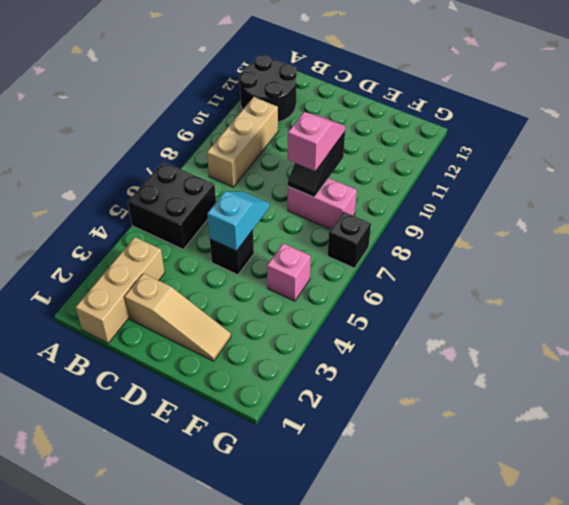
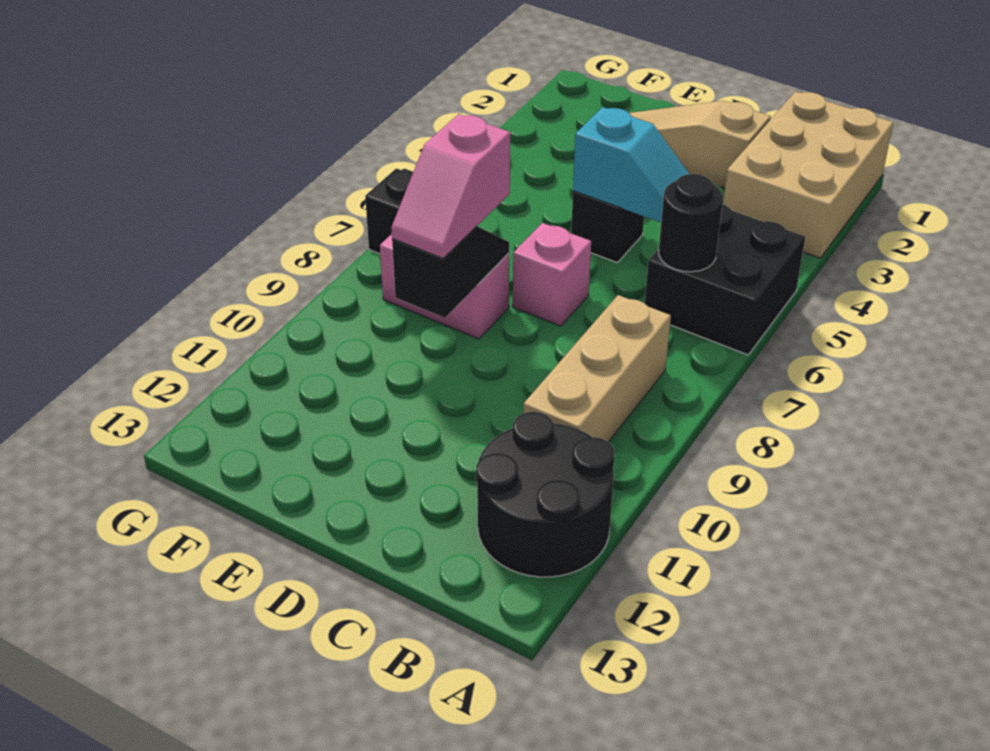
tan 1x3 brick [76,237,165,343] -> tan 2x3 brick [723,91,893,258]
none -> black 1x1 round brick [659,174,723,272]
cyan 1x2 slope [207,191,270,251] -> cyan 1x2 slope turned to [573,107,689,222]
pink 1x1 brick [267,243,311,301] -> pink 1x1 brick moved to [513,223,591,326]

